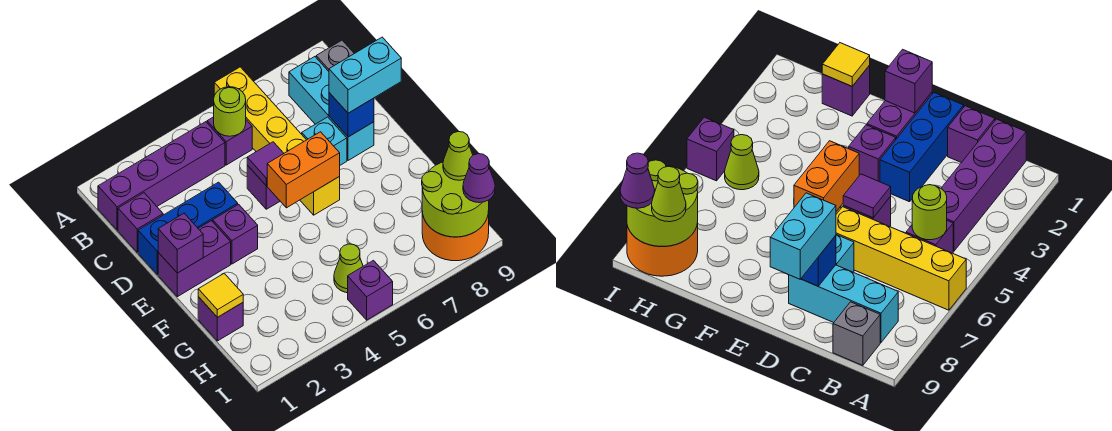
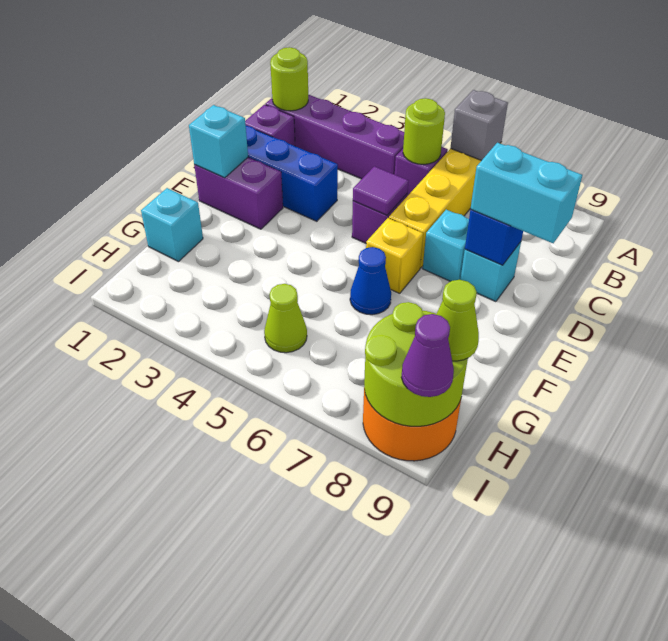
none -> lime 1x1 round brick [270,47,308,111]
cyan 1x3 brick [289,57,374,160] -> cyan 1x1 brick [460,242,521,302]
grey 1x1 brick [316,40,354,71] -> grey 1x1 brick moved to [451,90,508,161]
purple 1x1 brick [158,213,203,273] -> cyan 1x1 brick [189,105,248,178]
purple 1x1 brick [213,204,258,264] -> none
orange 1x2 brick [267,132,340,208] -> none
none -> blue 1x1 cone [350,247,391,315]
purple 1x1 brick [198,297,243,341] -> cyan 1x1 brick [141,188,203,262]
yellow 1x1 tile [198,273,243,317] -> none
purple 1x1 brick [348,260,393,320] -> none

